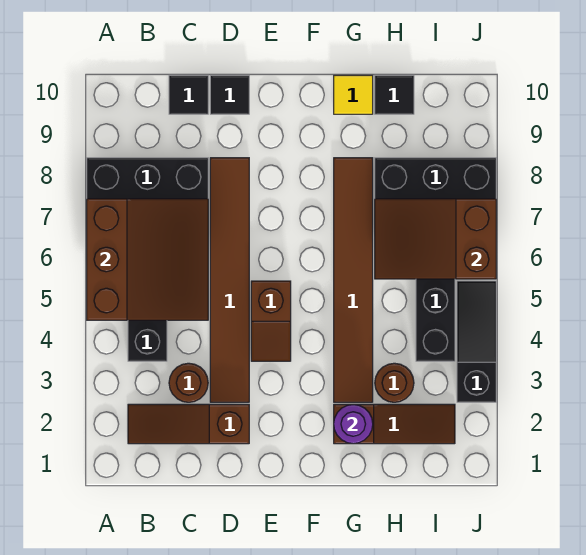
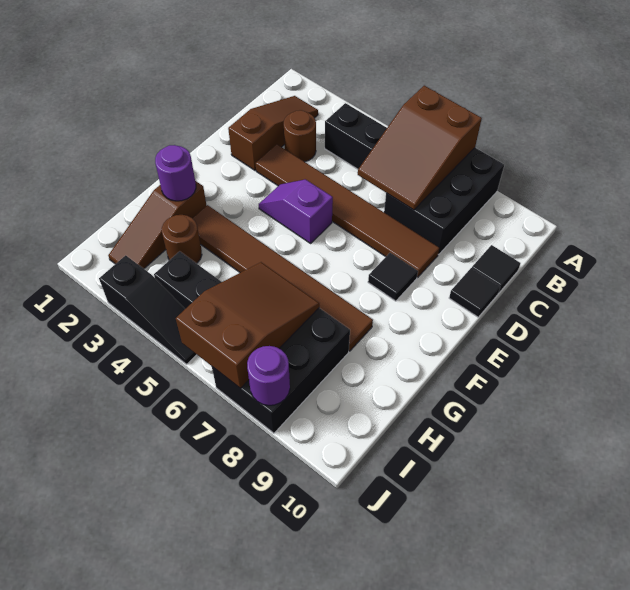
brown 3x3 slope [87,199,208,320] -> brown 2x3 slope [358,86,482,210]
brown 1x2 slope [251,281,291,361] -> purple 1x2 slope [259,179,333,243]
yellow 1x1 tile [334,75,373,114] -> none
black 1x1 tile [375,75,414,114] -> black 1x1 tile moved to [368,253,418,301]
none -> purple 1x1 round brick [247,346,290,405]

